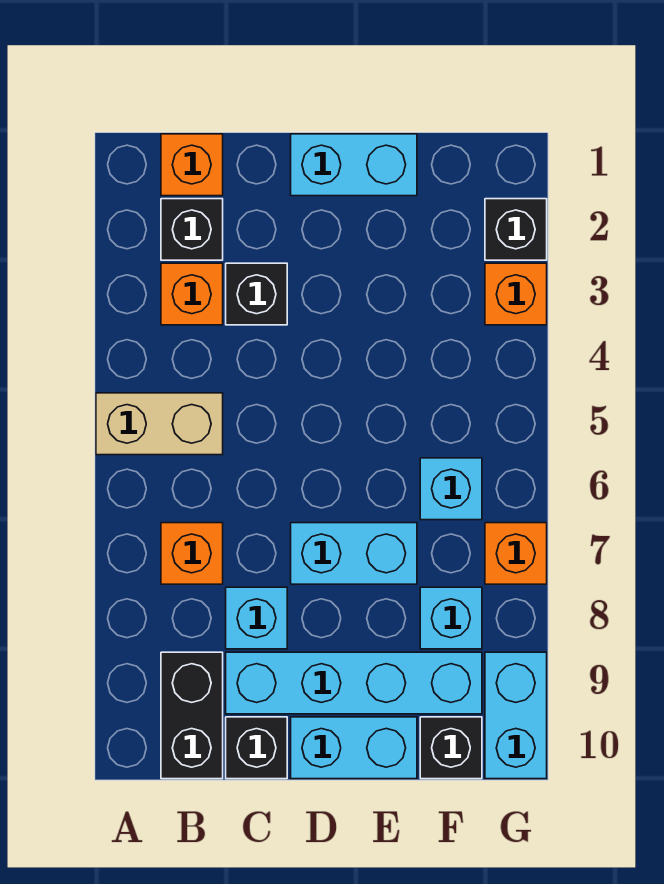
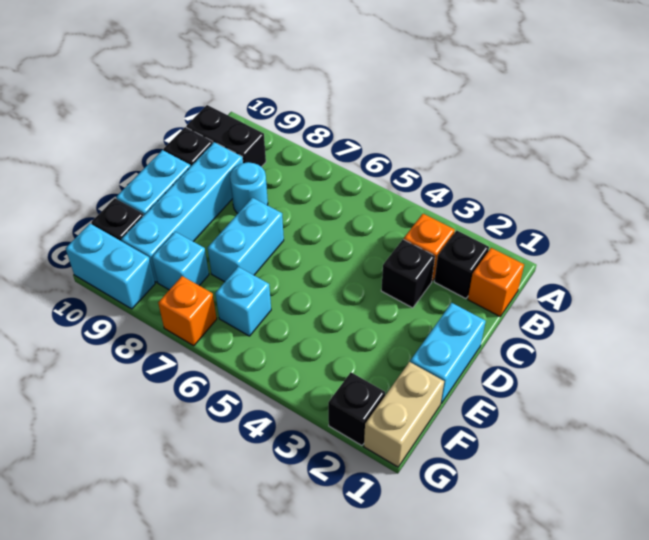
tan 1x2 brick [96,393,223,455] -> tan 1x2 brick moved to [364,362,444,467]
orange 1x1 brick [161,523,223,584] -> none
cyan 1x1 brick [226,587,287,649] -> cyan 1x1 round brick [230,162,268,213]
orange 1x1 brick [485,263,547,325] -> none

